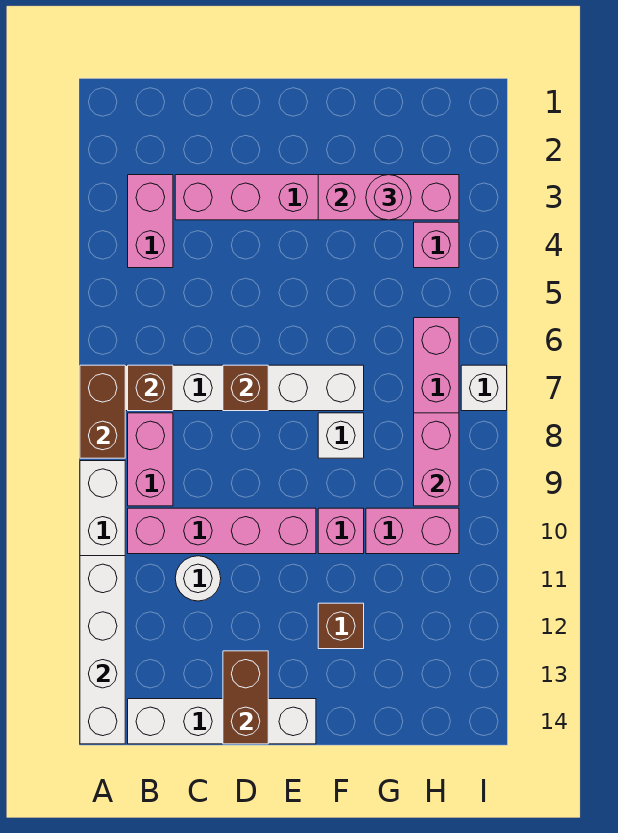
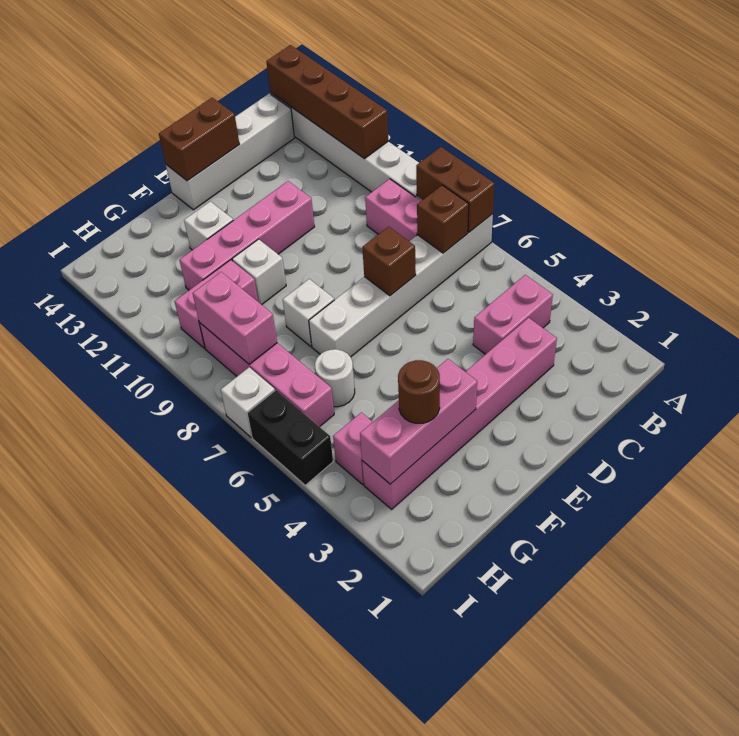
white 1x4 brick [80,556,125,744] -> brown 1x4 brick [266,45,388,159]
pink 1x2 brick [128,175,173,268] -> pink 1x2 brick turned to [473,275,553,354]
pink 1x4 brick [128,508,316,554] -> pink 1x4 brick moved to [179,181,314,290]
white 1x1 round brick [175,556,221,601] -> white 1x1 round brick moved to [315,349,355,407]
brown 1x2 brick [223,651,268,744] -> brown 1x2 brick turned to [159,98,239,181]
pink 1x1 brick [318,508,364,554] -> white 1x1 brick [232,239,286,305]
brown 1x1 brick [318,603,364,649] -> white 1x1 brick [184,201,233,250]
pink 1x1 round brick [366,175,411,220] -> brown 1x1 round brick [398,360,440,423]
none -> black 1x2 brick [247,390,333,485]

